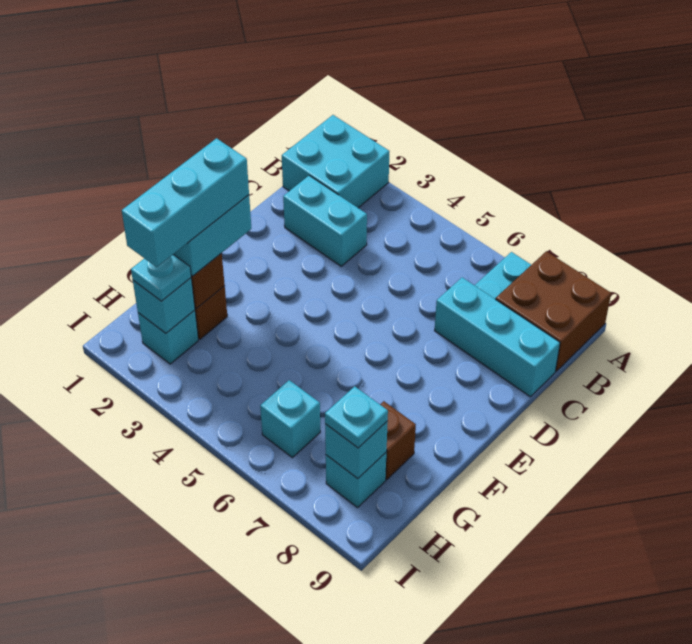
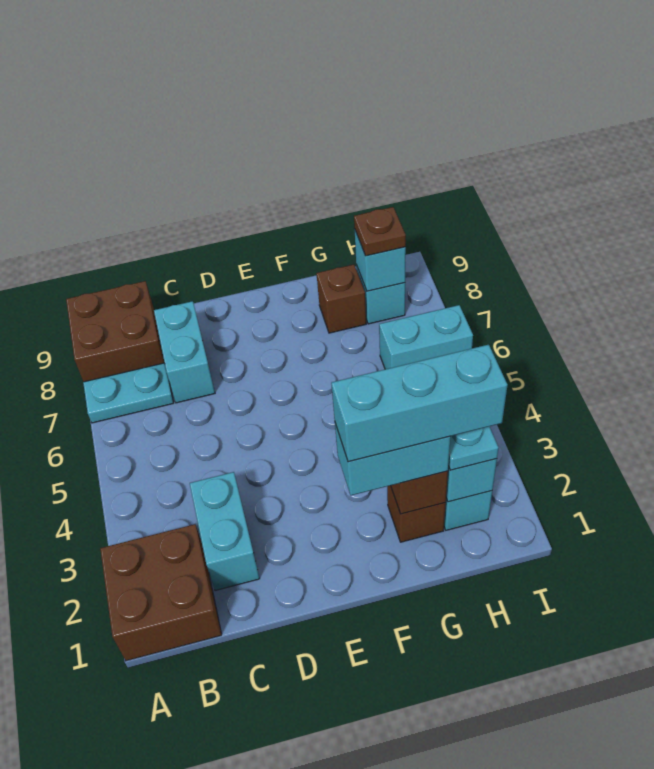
cyan 2x2 brick [282,115,389,208] -> brown 2x2 brick [100,524,222,661]
cyan 1x3 brick [435,277,560,397] -> cyan 1x2 brick [154,301,215,403]
cyan 1x1 brick [260,380,320,458] -> cyan 1x2 brick [379,305,473,369]
cyan 1x1 plate [325,386,388,448] -> brown 1x1 plate [354,207,406,256]

